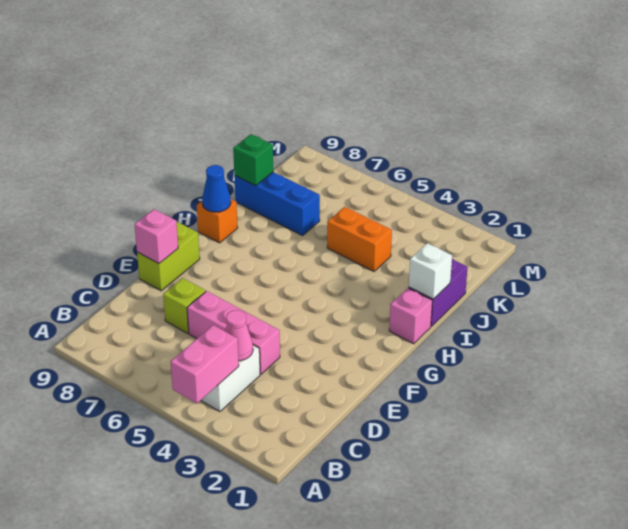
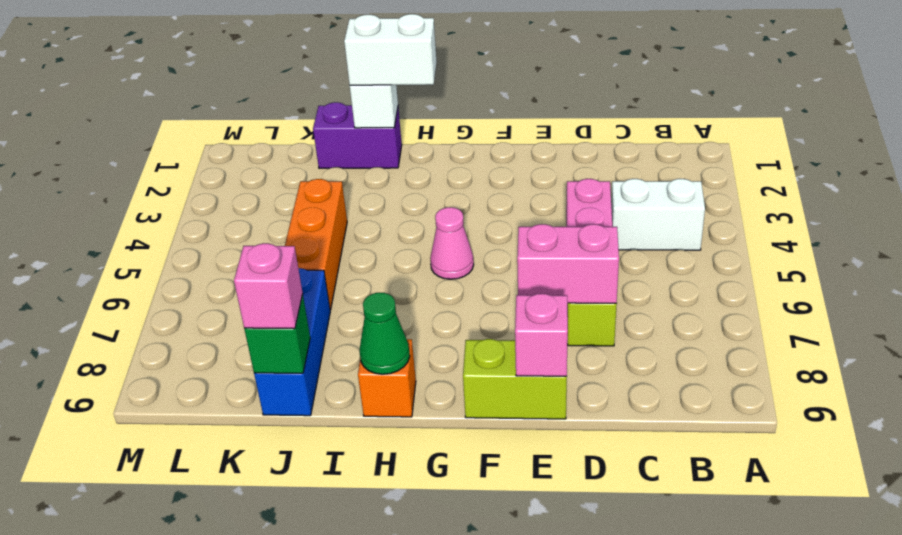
pink 1x2 brick [171,325,239,403] -> pink 1x2 brick moved to [517,224,619,303]
pink 1x1 cone [225,310,253,361] -> pink 1x1 cone moved to [430,207,474,279]
pink 1x1 brick [389,288,432,344] -> pink 1x1 brick moved to [234,243,303,329]
none -> white 1x2 brick [344,14,436,85]
blue 1x1 cone [202,165,231,212] -> green 1x1 cone [360,293,410,374]
orange 1x2 brick [327,207,392,271] -> orange 1x3 brick [285,179,347,310]

